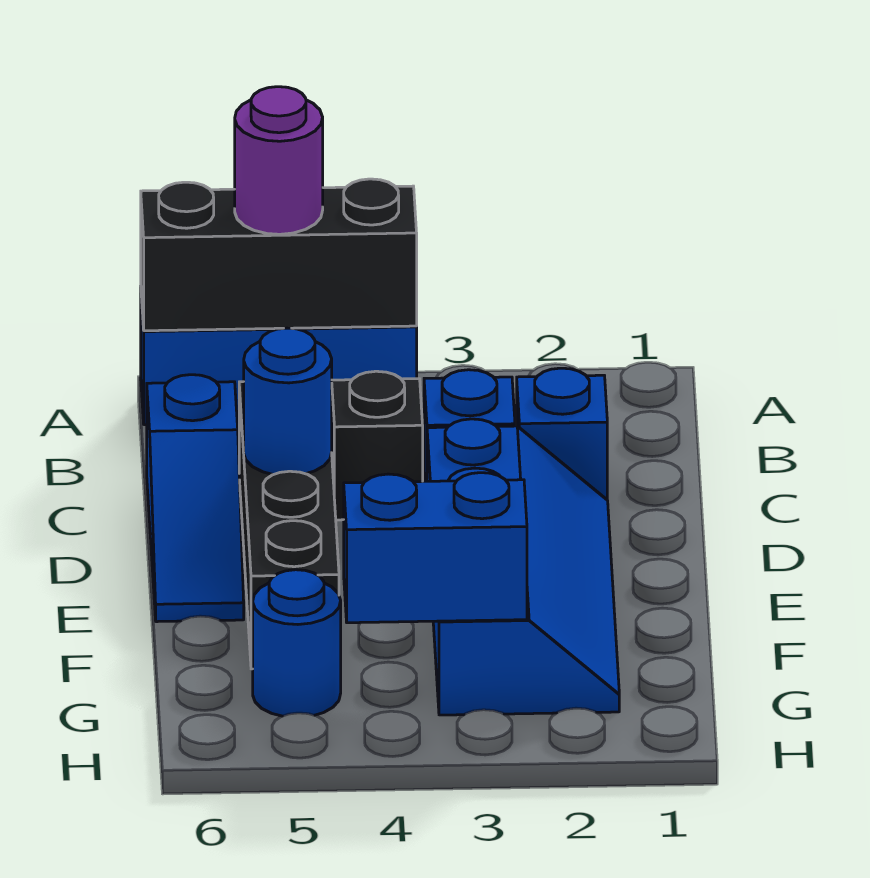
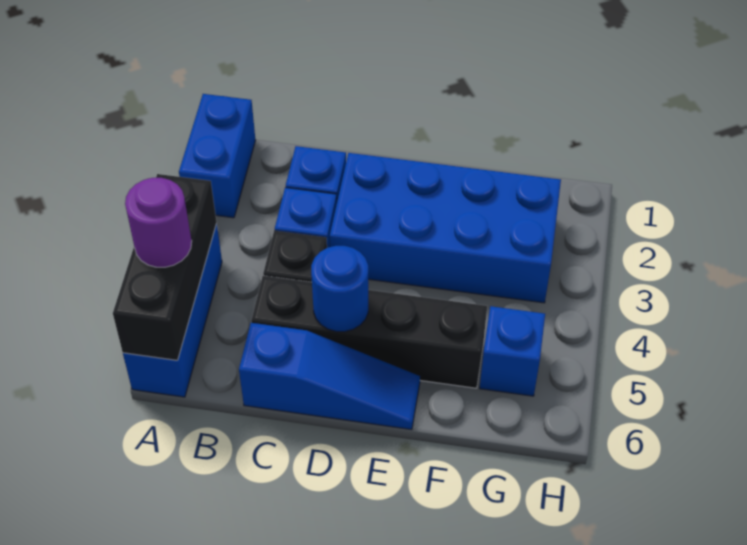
blue 2x4 slope [427,419,619,715] -> blue 2x4 brick [330,153,561,303]
blue 1x2 brick [344,473,527,623] -> blue 1x2 brick moved to [179,94,256,218]
blue 1x1 round brick [253,570,341,716] -> blue 1x1 brick [480,306,545,396]

